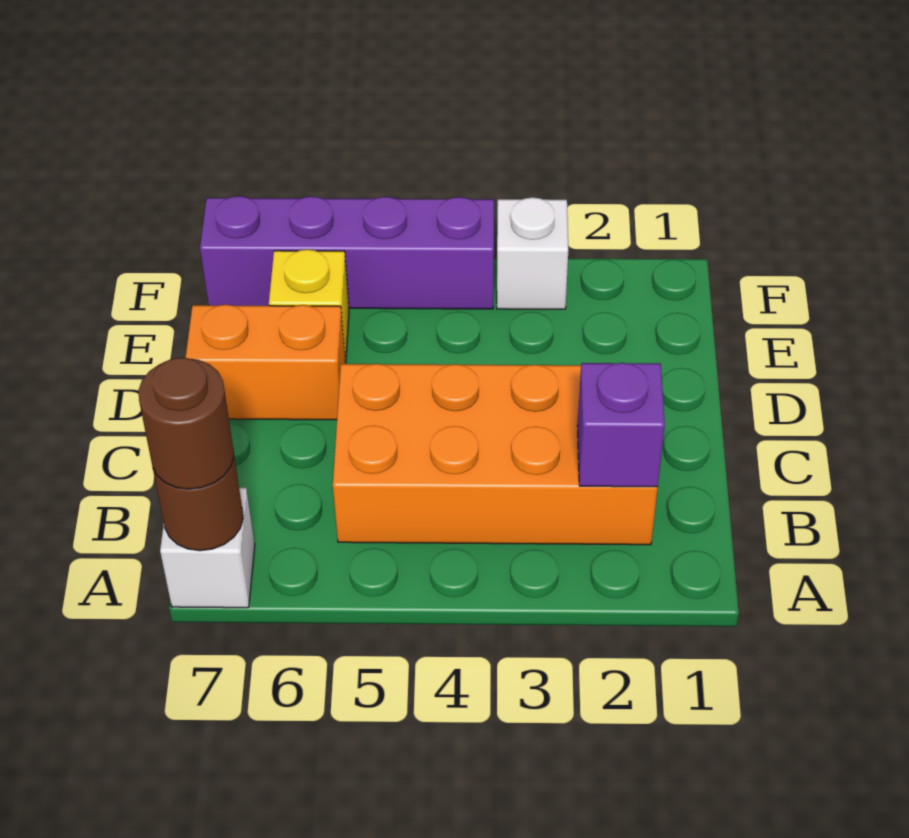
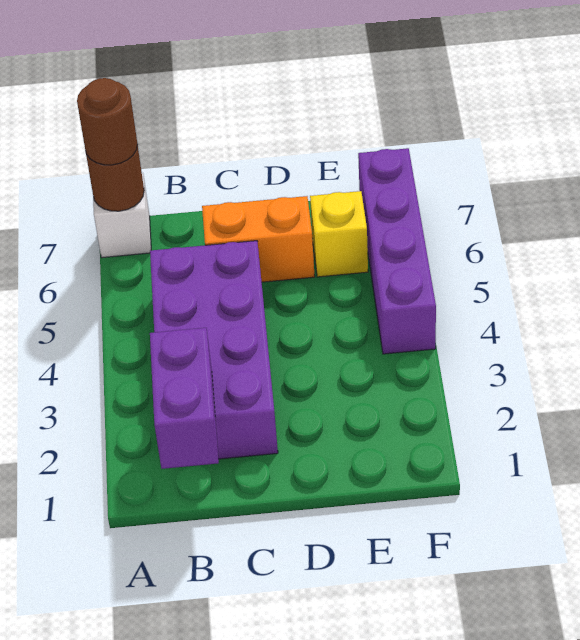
orange 2x4 brick [333,364,658,545] -> purple 2x4 brick [150,241,278,459]
purple 1x1 brick [577,363,665,487] -> purple 1x2 brick [150,328,219,469]
orange 1x2 brick [186,305,345,420] -> orange 1x2 brick turned to [202,196,315,282]
white 1x1 brick [497,197,568,309] -> none

